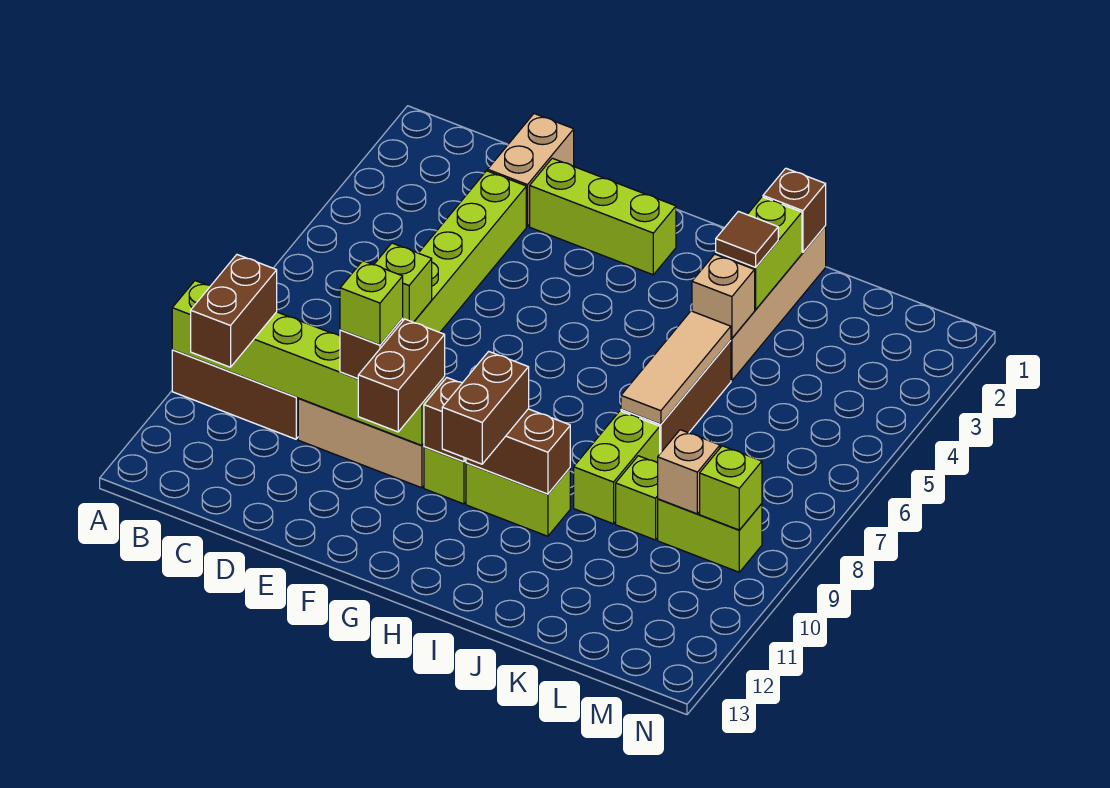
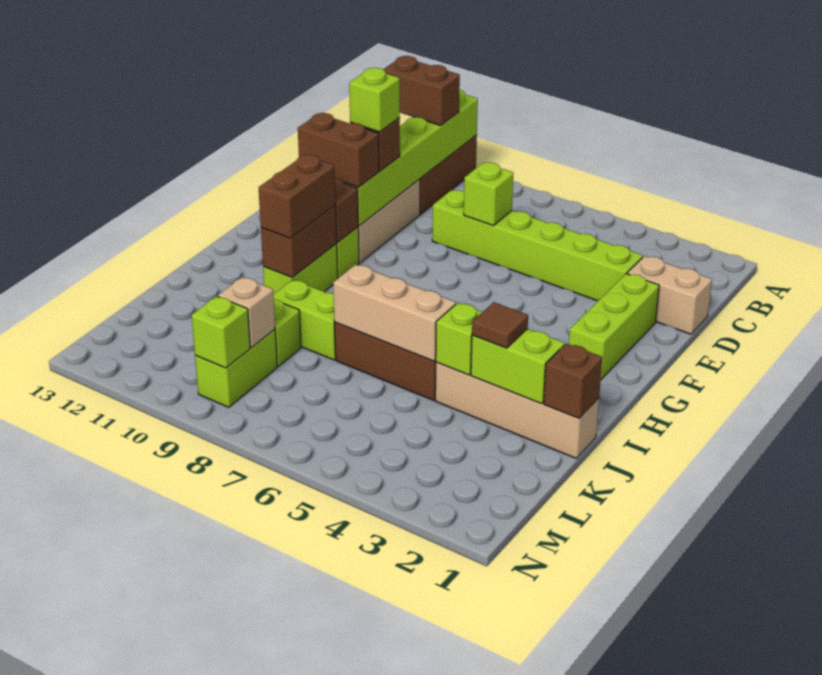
brown 1x2 brick [442,351,529,464] -> brown 1x2 brick turned to [258,155,336,238]
tan 1x1 brick [692,254,755,338] -> lime 1x1 brick [436,303,482,375]
tan 1x3 tile [621,311,731,424] -> tan 1x3 brick [333,265,456,361]

